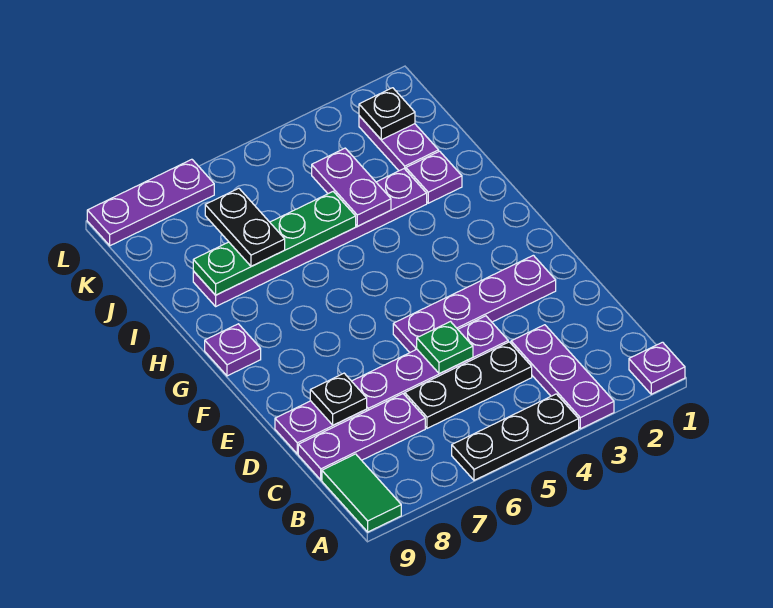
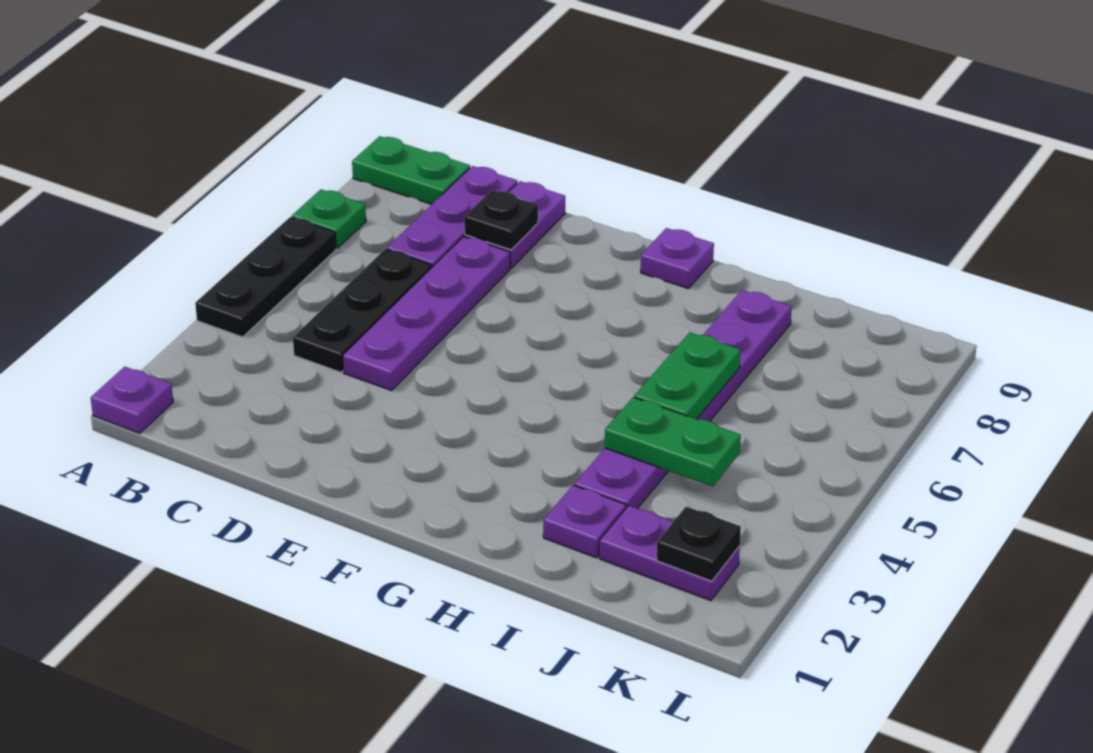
purple 1x3 plate [511,325,614,429] -> none
green 1x2 tile [322,454,401,532] -> green 1x2 plate [352,136,470,204]
green 1x1 plate [417,322,473,374] -> green 1x1 plate moved to [292,189,366,248]
purple 1x4 plate [393,255,556,352] -> none
purple 1x2 plate [312,148,391,226] -> green 1x2 plate [605,397,741,486]
green 1x4 plate [193,192,356,295] -> green 1x2 plate [634,332,740,419]
black 1x2 plate [205,188,285,266] -> none
purple 1x3 plate [87,159,214,246] -> none

